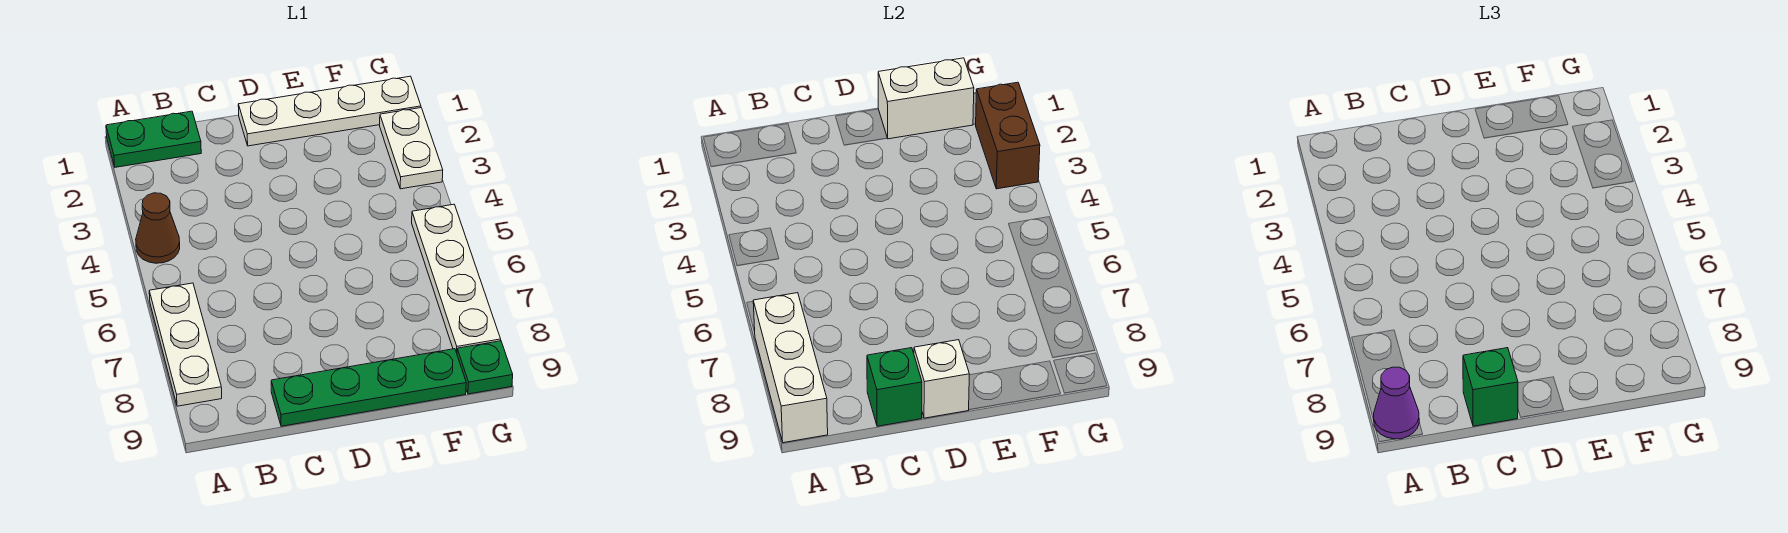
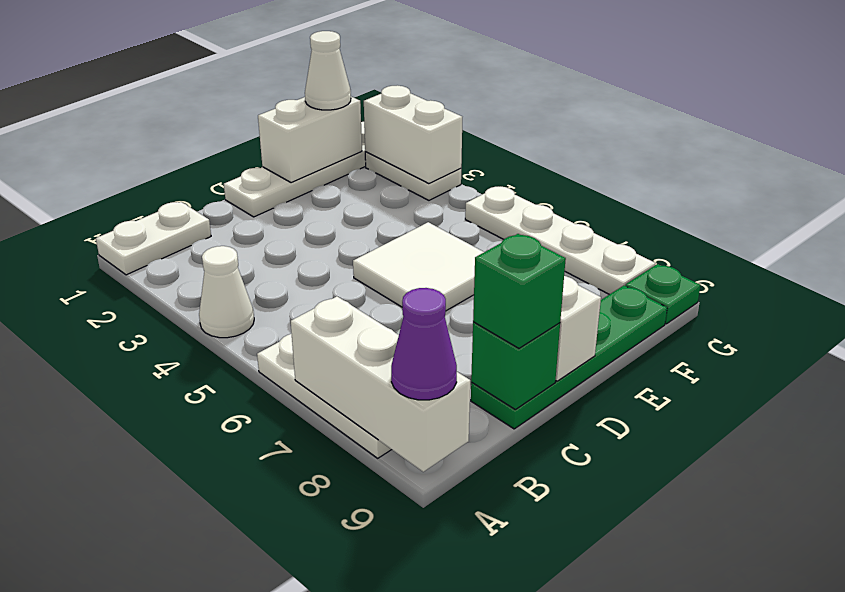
green 1x2 plate [106,111,201,167] -> white 1x2 plate [96,202,211,275]
brown 1x1 cone [136,193,180,263] -> white 1x1 cone [199,246,254,338]
none -> white 2x2 tile [353,222,484,311]
none -> white 1x1 cone [305,31,351,110]
brown 1x2 brick [976,82,1040,189] -> white 1x2 brick [364,85,462,184]

